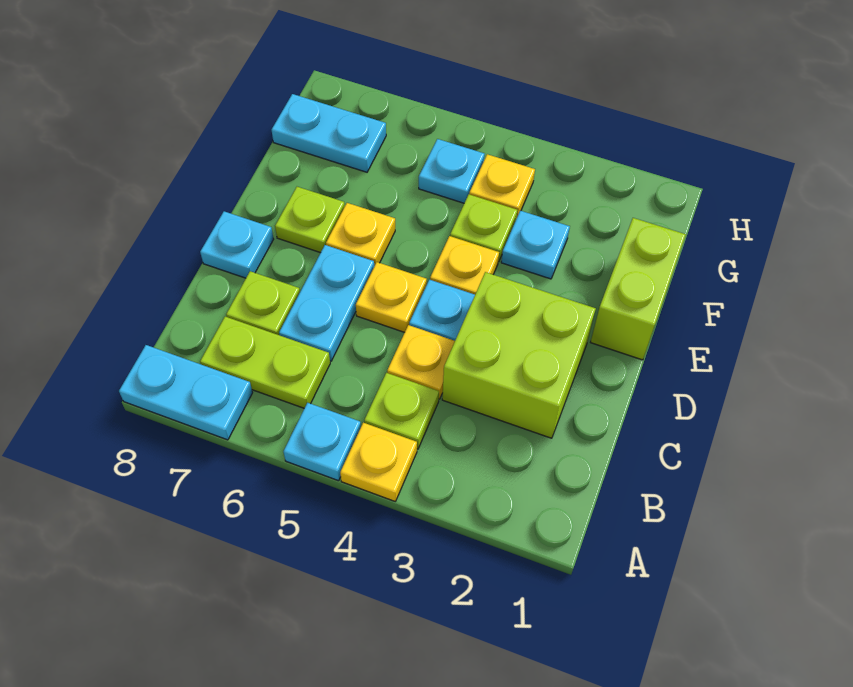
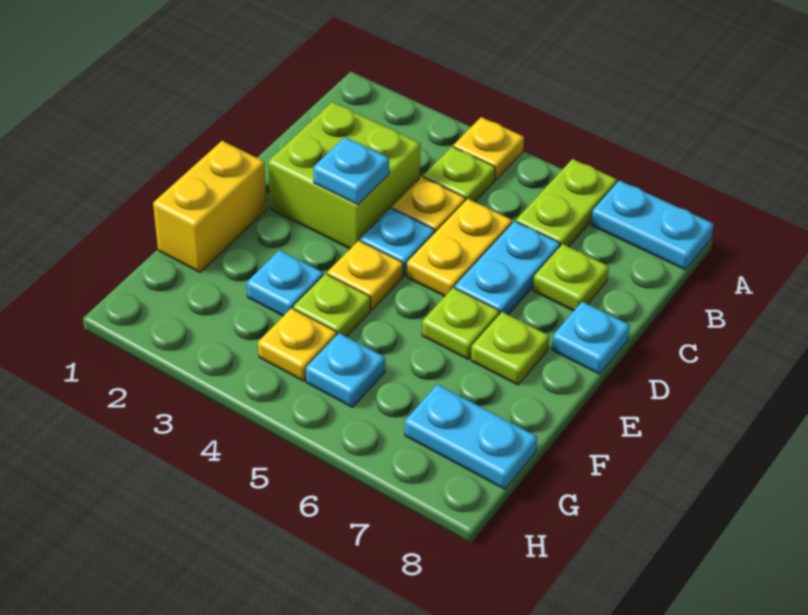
cyan 1x1 plate [283,403,361,481] -> cyan 1x1 plate moved to [313,137,389,204]
lime 1x2 plate [200,317,330,408] -> lime 1x2 plate turned to [516,159,617,247]
yellow 1x1 plate [356,262,427,332] -> yellow 1x2 plate [407,199,512,296]
lime 1x2 brick [591,218,686,360] -> yellow 1x2 brick [153,141,267,272]
yellow 1x1 plate [326,203,395,266] -> lime 1x1 plate [422,288,500,359]

